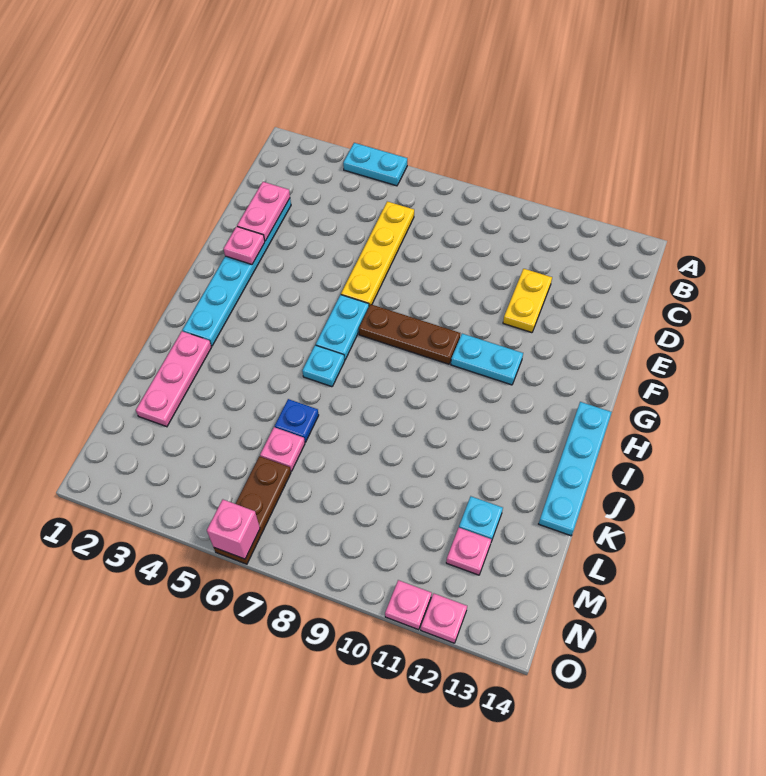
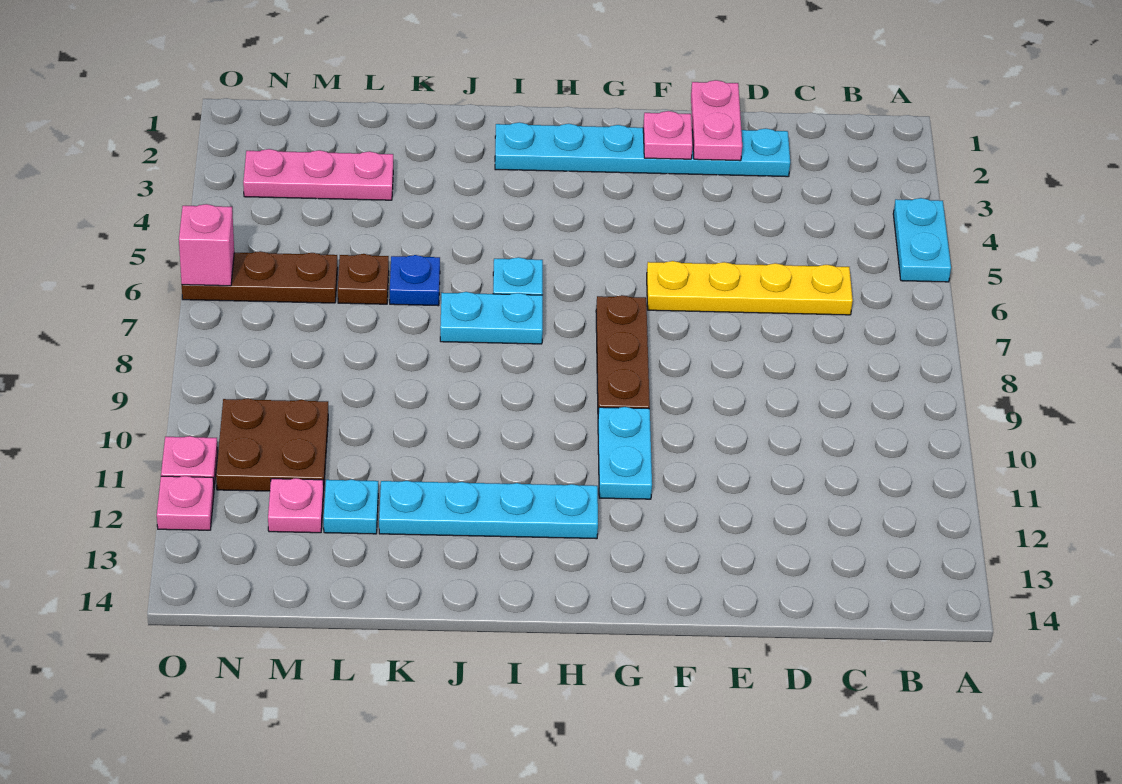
pink 1x2 plate [237,182,290,241] -> pink 1x2 plate turned to [691,80,742,161]
yellow 1x2 plate [503,269,552,333] -> none
cyan 1x2 plate [316,295,369,360] -> cyan 1x2 plate moved to [440,292,543,344]
cyan 1x4 plate [539,402,612,536] -> cyan 1x4 plate moved to [379,481,598,539]
pink 1x3 plate [136,331,212,427] -> pink 1x3 plate moved to [243,149,393,200]
pink 1x1 plate [260,427,305,471] -> brown 1x1 plate [338,254,389,304]
none -> brown 2x2 plate [216,398,328,491]

